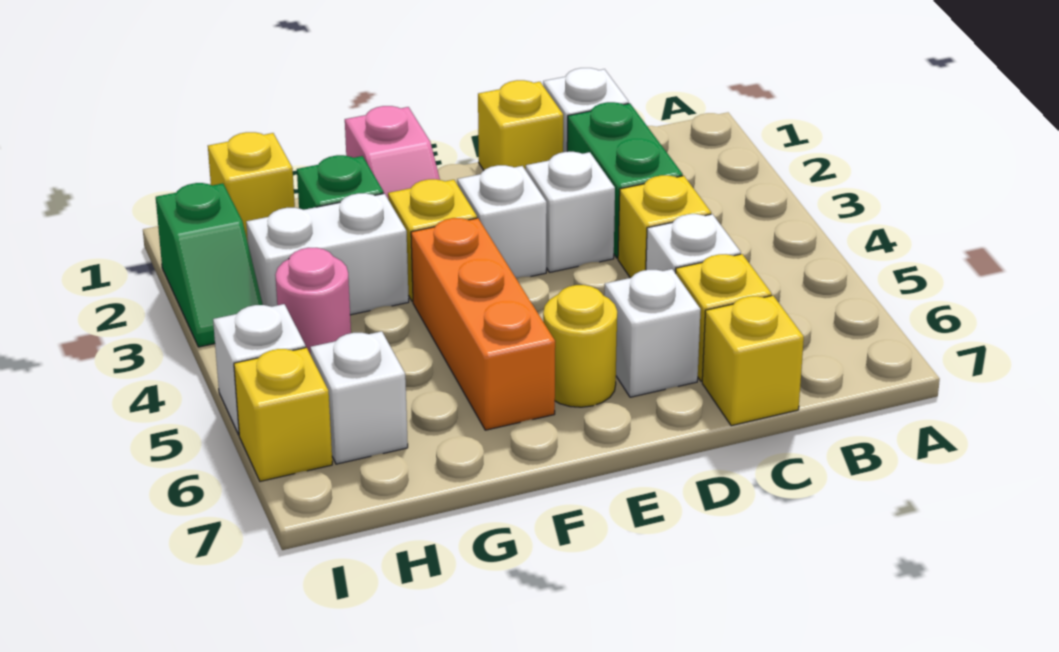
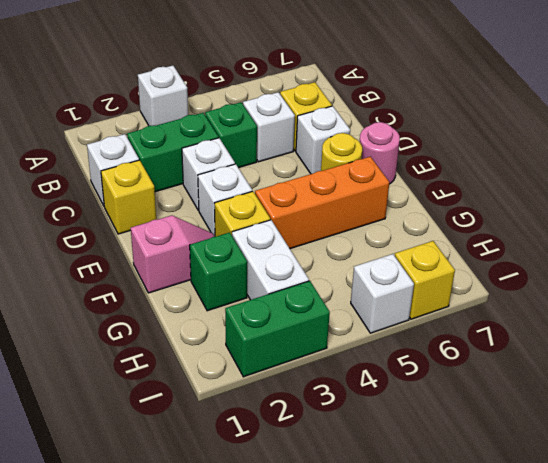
yellow 1x1 brick [618,175,711,278] -> green 1x1 brick [205,102,257,168]
yellow 1x1 brick [702,295,804,426] -> none
yellow 1x1 brick [208,132,295,242] -> none
pink 1x1 round brick [275,248,351,355] -> pink 1x1 round brick moved to [360,122,400,184]
white 1x1 brick [310,331,408,464] -> white 1x1 brick moved to [138,66,188,126]
green 1x2 slope [156,183,263,347] -> green 1x2 brick [225,281,330,377]

